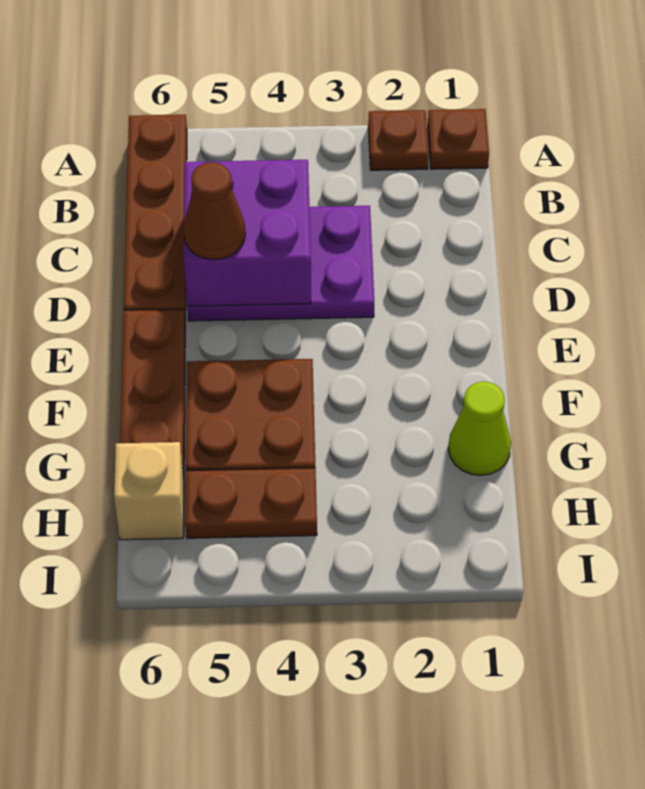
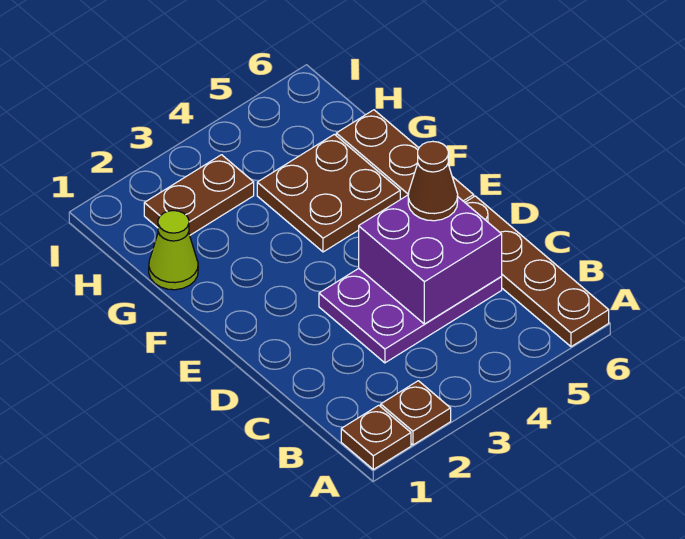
brown 1x2 plate [185,468,317,538] -> brown 1x2 plate moved to [144,155,254,235]
tan 1x1 brick [114,442,184,540] -> none

